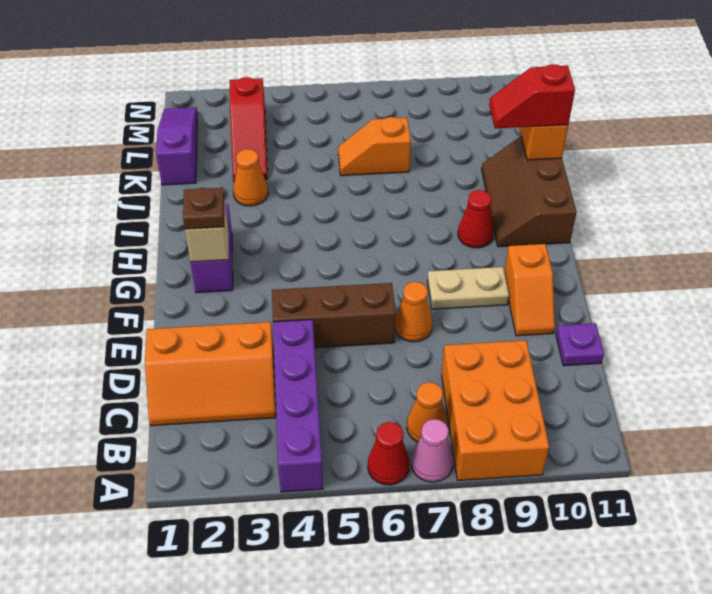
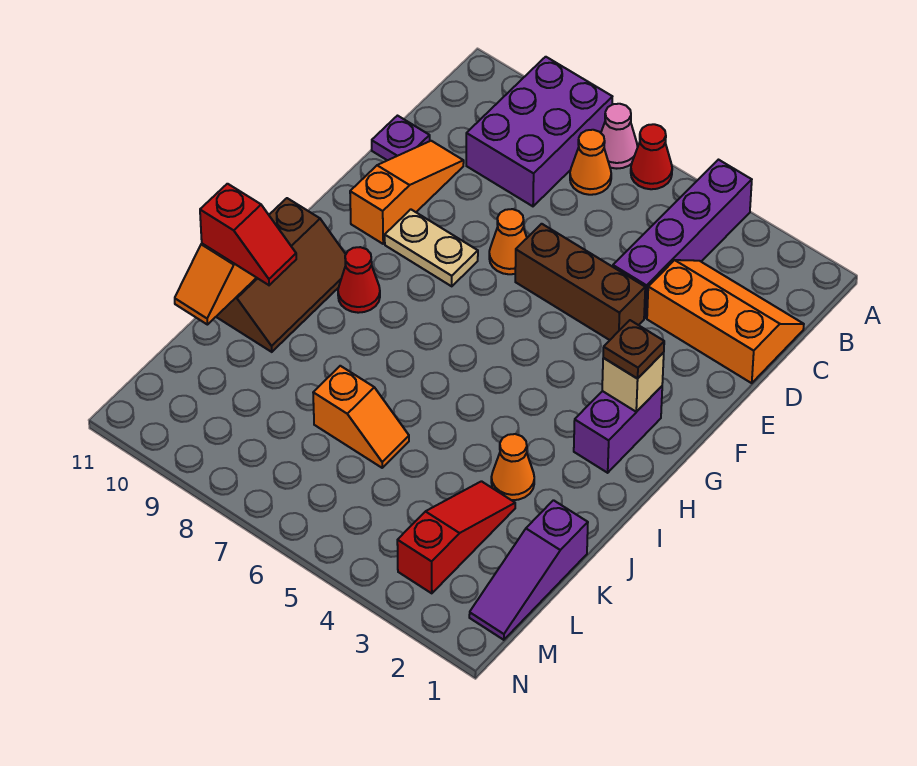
orange 2x3 brick [442,340,549,480] -> purple 2x3 brick [466,57,612,206]
orange 1x2 slope [504,244,555,336] -> orange 1x3 slope [350,141,464,244]

